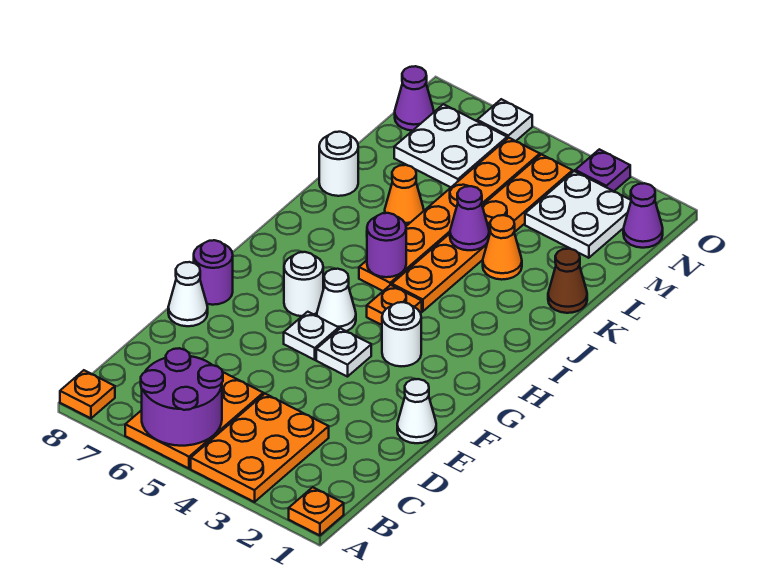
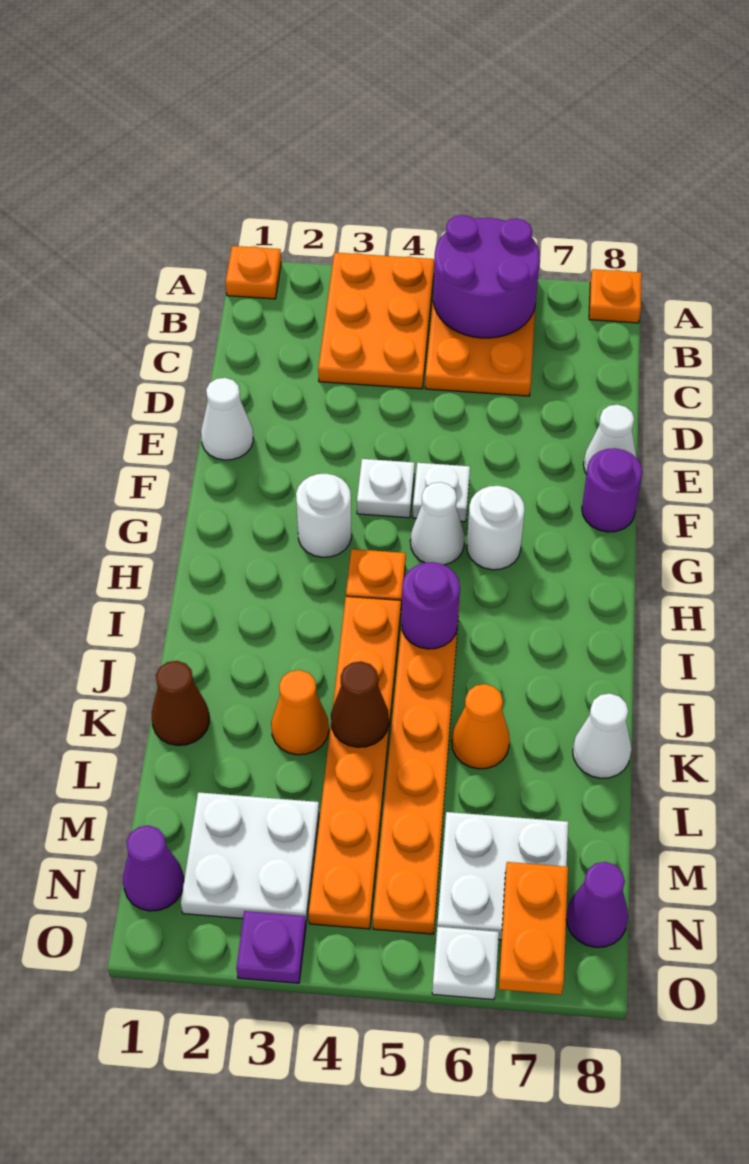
purple 1x1 cone [450,186,489,250] -> brown 1x1 cone [331,662,389,747]
white 1x1 round brick [319,132,358,196] -> white 1x1 cone [573,694,632,778]
none -> orange 1x2 plate [499,862,568,995]

